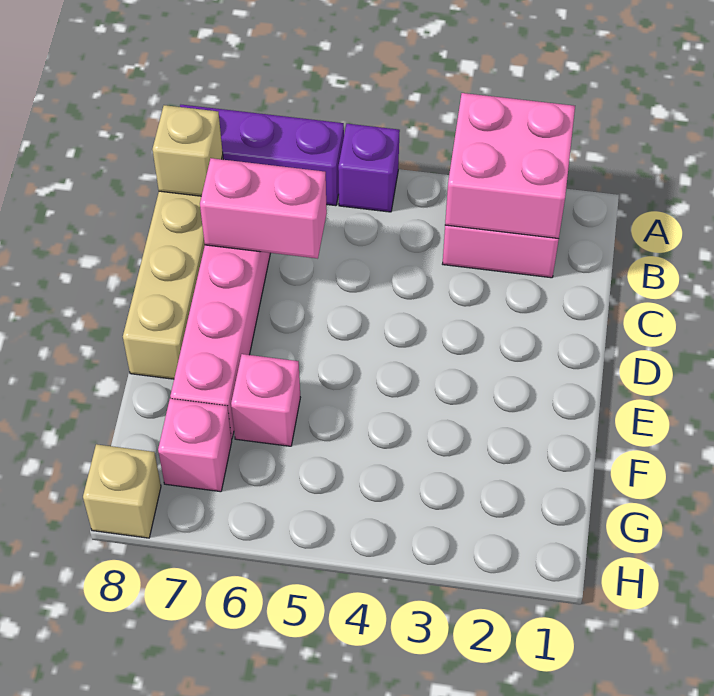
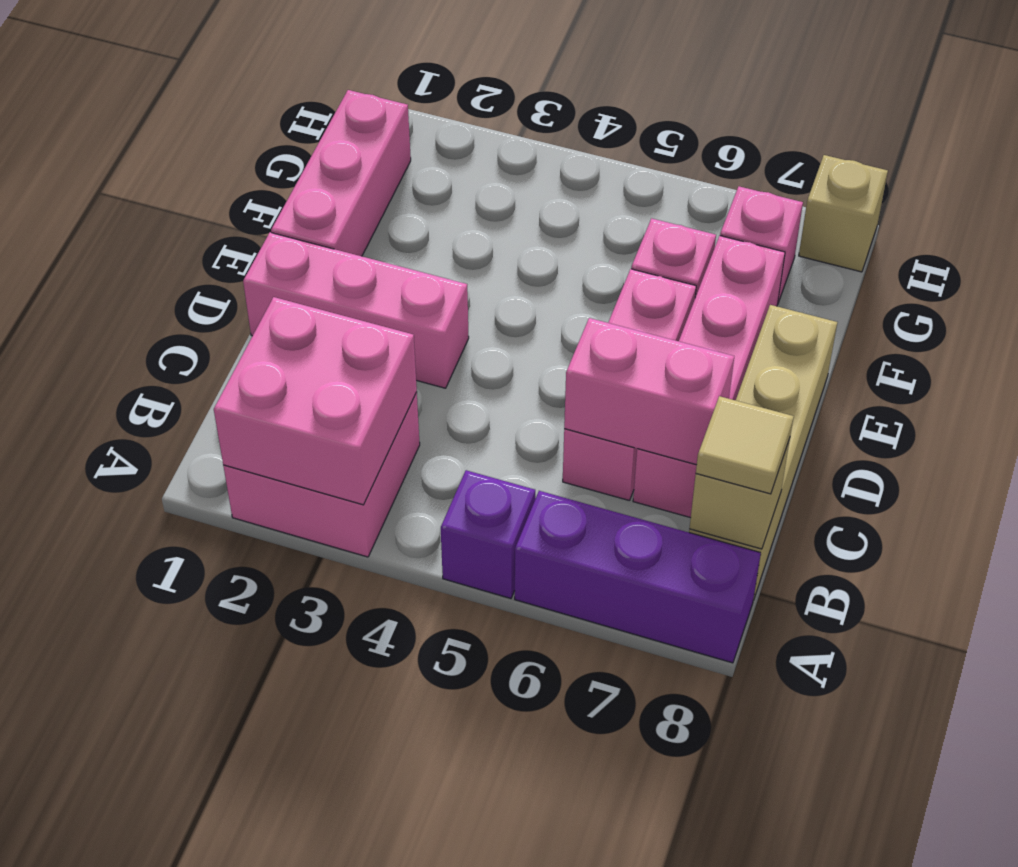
none -> tan 1x1 tile [696,396,794,494]
none -> pink 1x3 brick [563,269,696,501]
none -> pink 1x3 brick [243,232,469,388]
none -> pink 1x3 brick [271,90,411,256]

